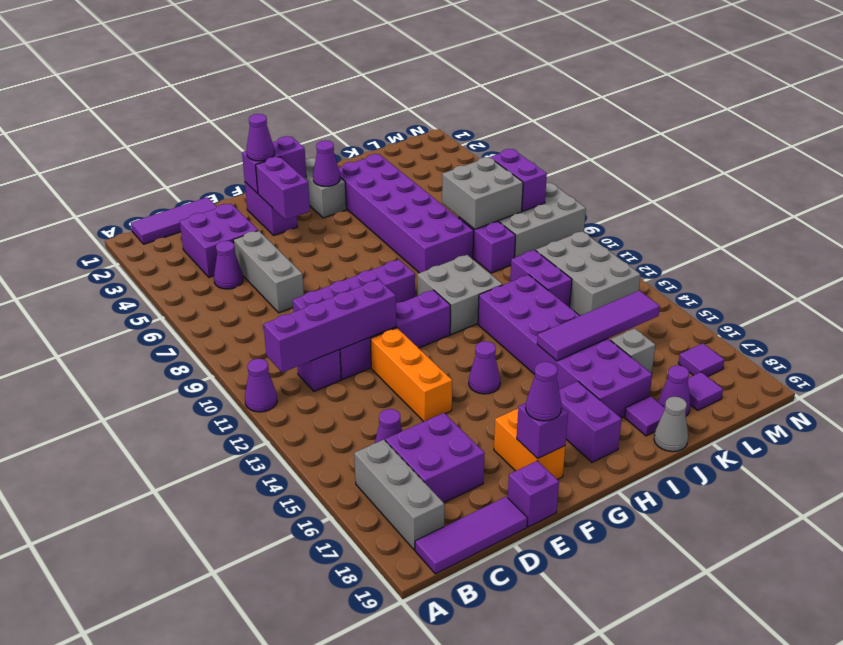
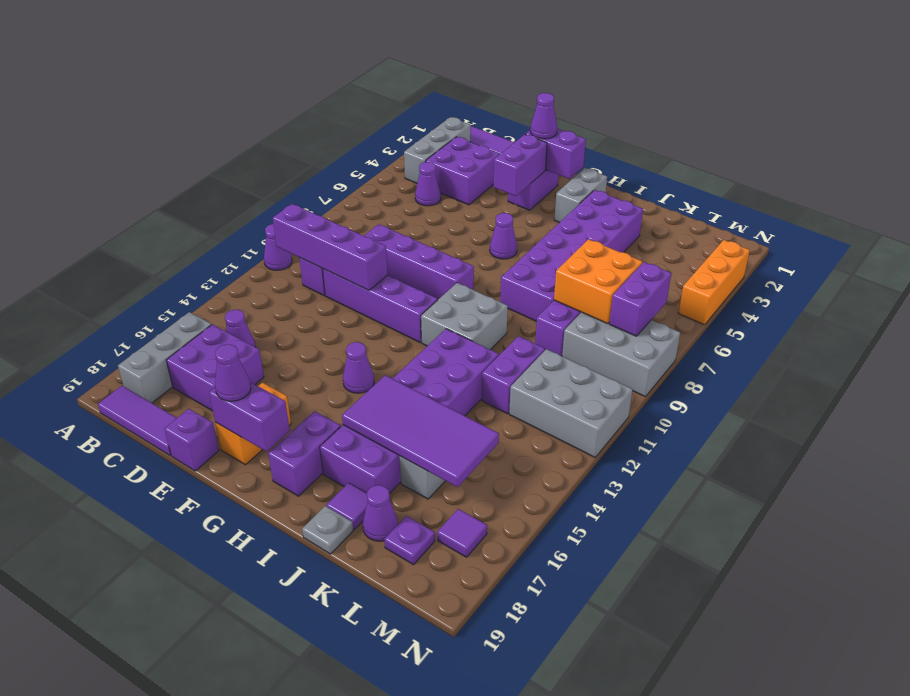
grey 1x3 brick [233,231,304,313] -> grey 1x3 brick moved to [404,117,471,183]
orange 1x3 brick [370,328,452,422] -> orange 1x3 brick moved to [678,240,750,325]
purple 1x1 brick [517,403,568,458] -> purple 1x2 brick [209,382,290,452]
purple 1x1 cone [313,141,340,187] -> purple 1x1 cone moved to [490,213,517,259]
purple 1x4 tile [537,291,660,361] -> purple 2x4 tile [342,375,499,487]
grey 1x1 cone [654,397,688,452] -> grey 1x1 plate [302,506,353,554]
grey 2x2 brick [442,157,523,229] -> orange 2x2 brick [554,239,642,324]
grey 2x3 brick [536,231,641,316] -> grey 2x3 brick turned to [509,349,633,457]
purple 1x1 tile [688,372,723,410] -> purple 1x1 plate [384,516,435,565]

